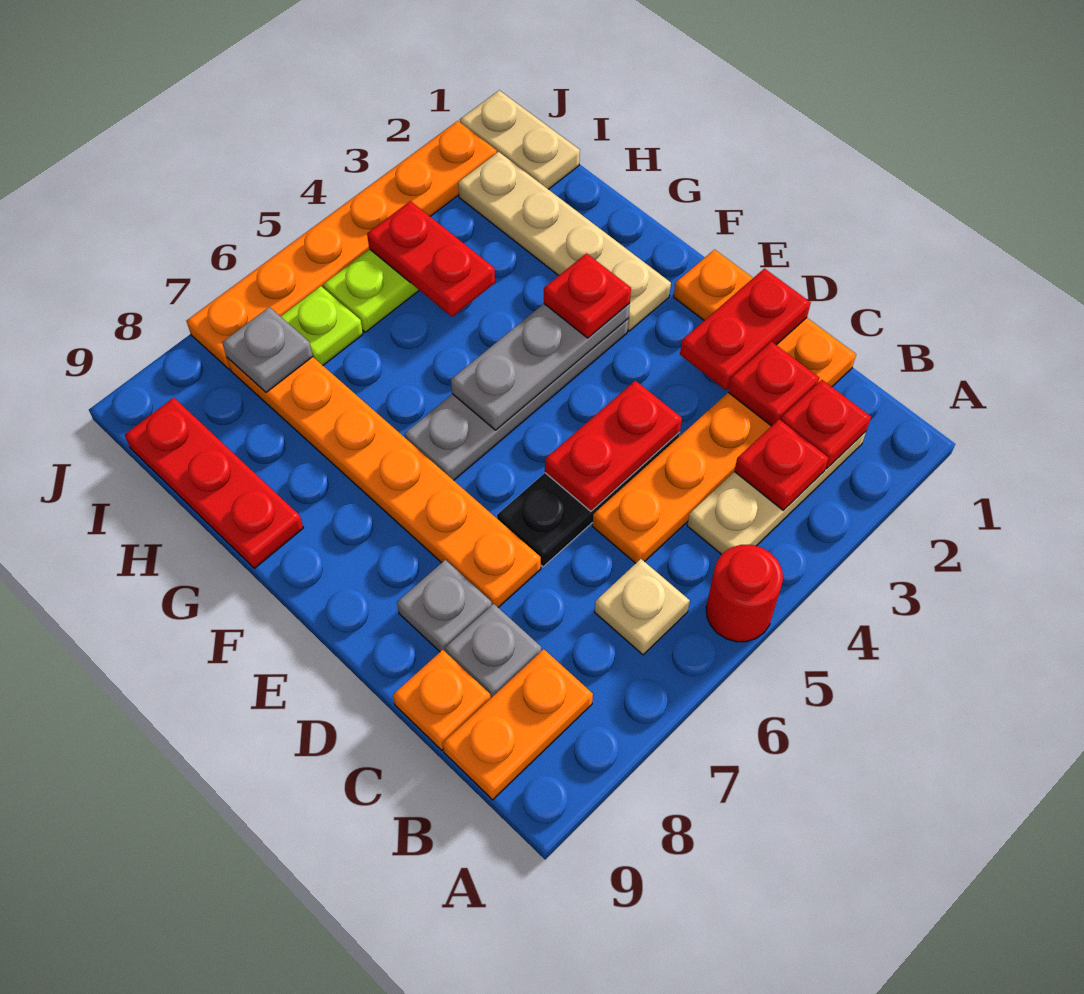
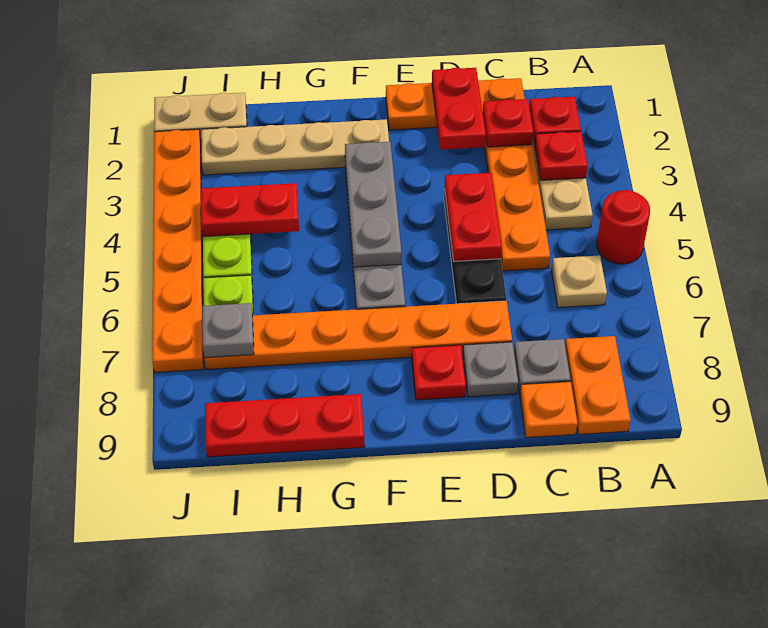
red 1x1 plate [544,253,631,338] -> red 1x1 plate moved to [412,345,466,400]

